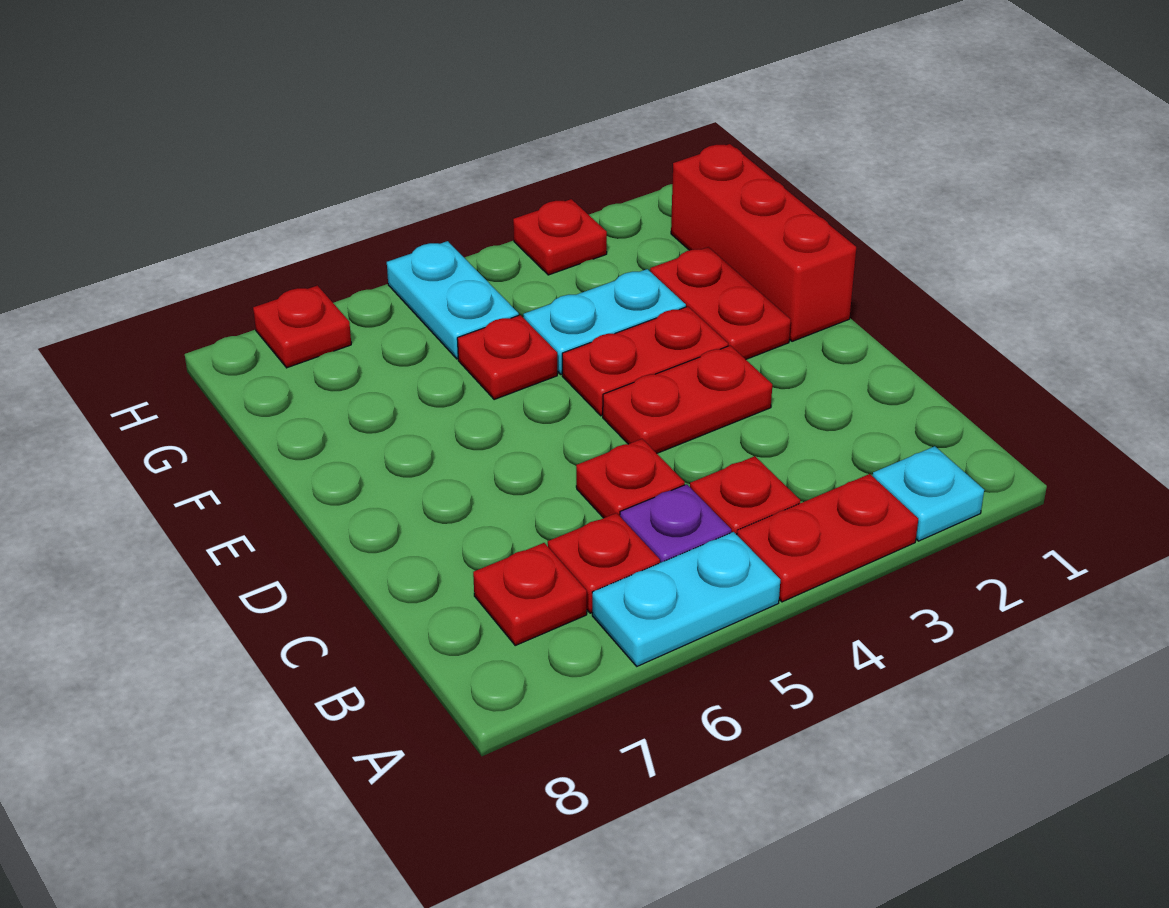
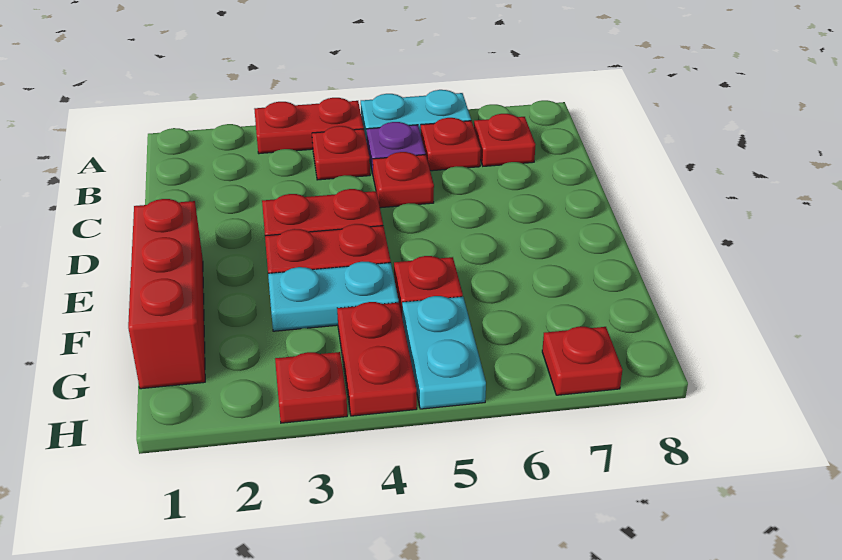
cyan 1x1 plate [873,446,984,541] -> none
red 1x2 plate [650,247,791,359] -> red 1x2 plate moved to [337,302,417,416]

